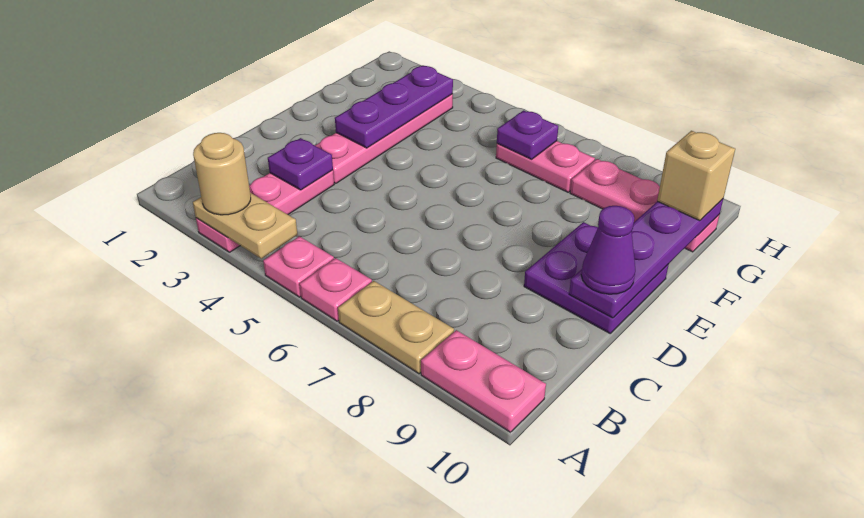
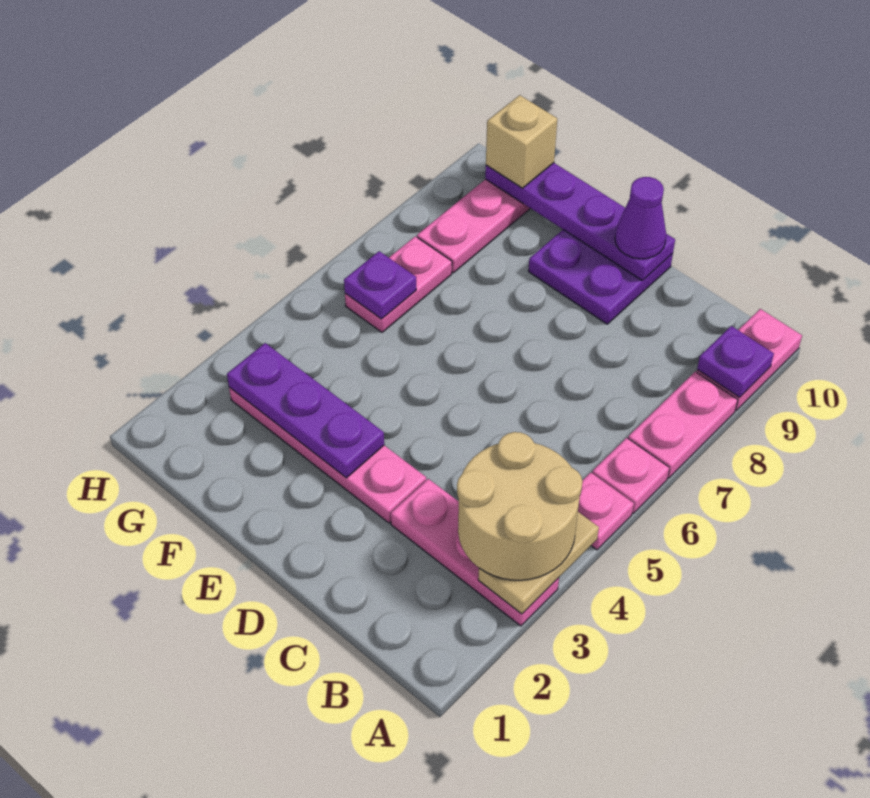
tan 1x1 round brick [193,133,251,215] -> tan 2x2 round brick [457,432,582,580]
tan 1x2 plate [338,281,454,374] -> pink 1x2 plate [628,371,738,478]
purple 1x1 plate [268,138,333,190] -> purple 1x1 plate moved to [697,326,774,398]

